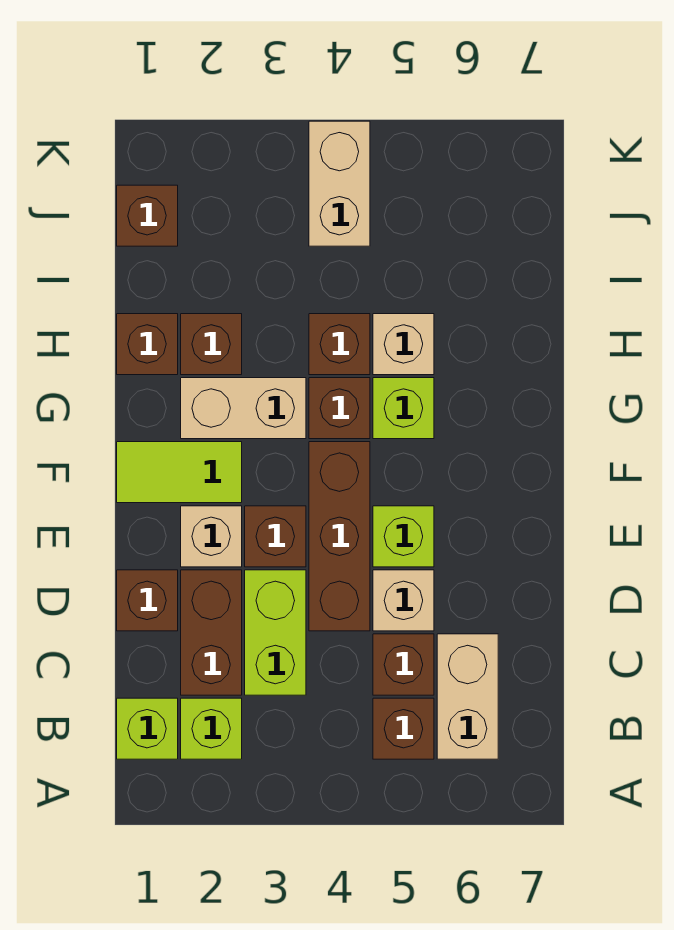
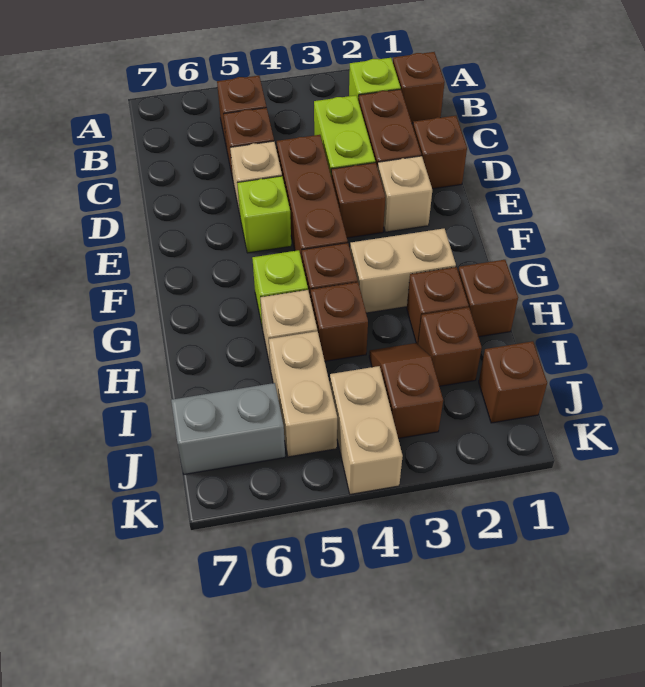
lime 1x1 brick [117,698,178,759] -> brown 1x1 brick [393,52,445,123]
tan 1x2 brick [437,634,498,759] -> tan 1x2 brick moved to [269,331,337,457]
lime 1x2 tile [117,442,242,503] -> none
none -> brown 1x1 brick [418,307,482,386]
none -> brown 1x2 slope [369,343,443,439]
none -> grey 1x2 brick [171,383,285,474]

